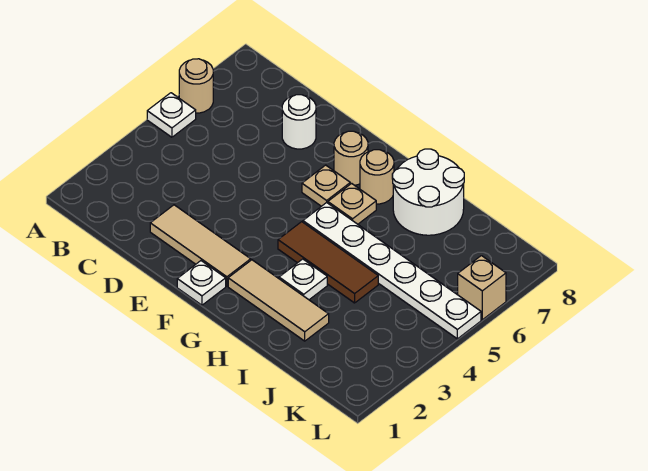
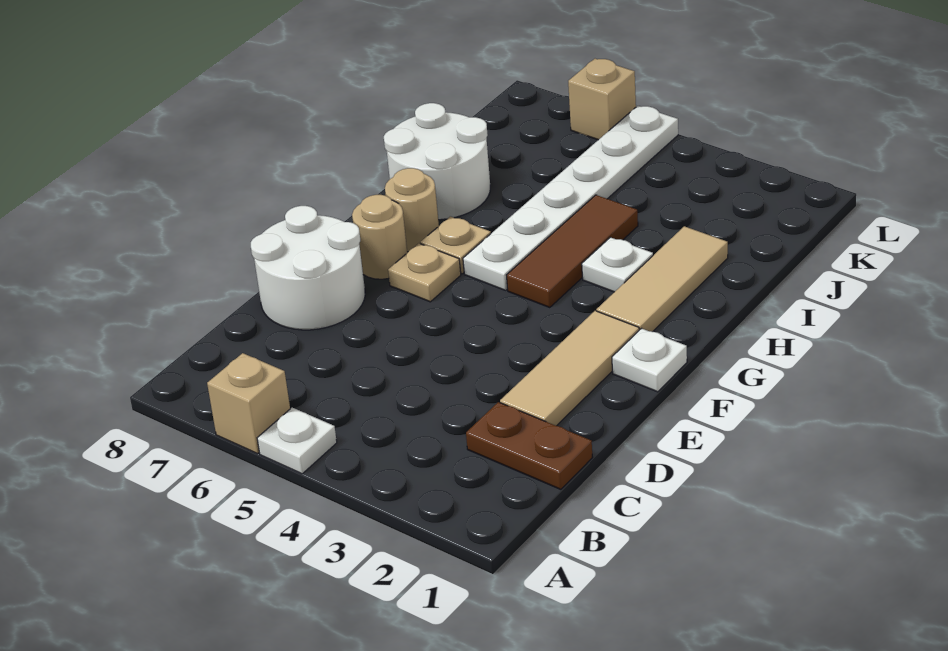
tan 1x1 round brick [179,59,213,113] -> tan 1x1 brick [207,353,290,454]
none -> brown 1x2 plate [466,402,593,489]
white 1x1 round brick [282,95,316,149] -> white 2x2 round brick [251,206,365,330]

